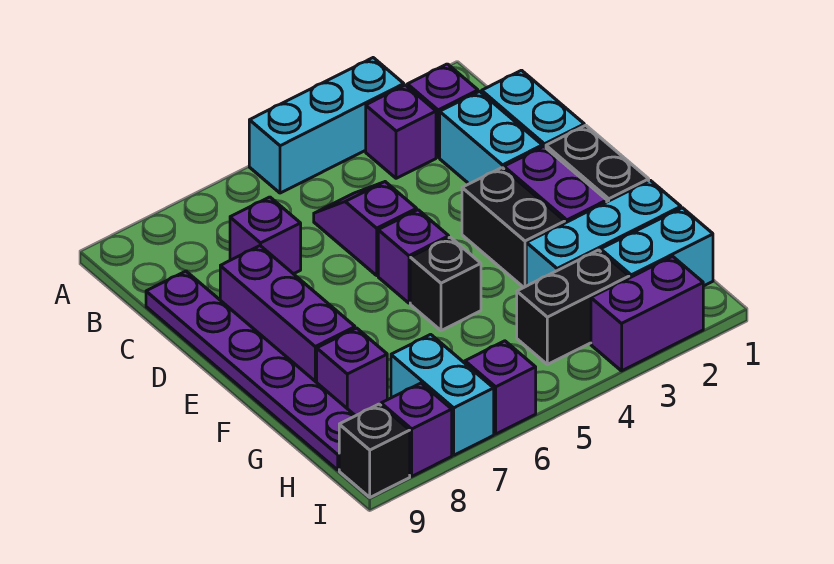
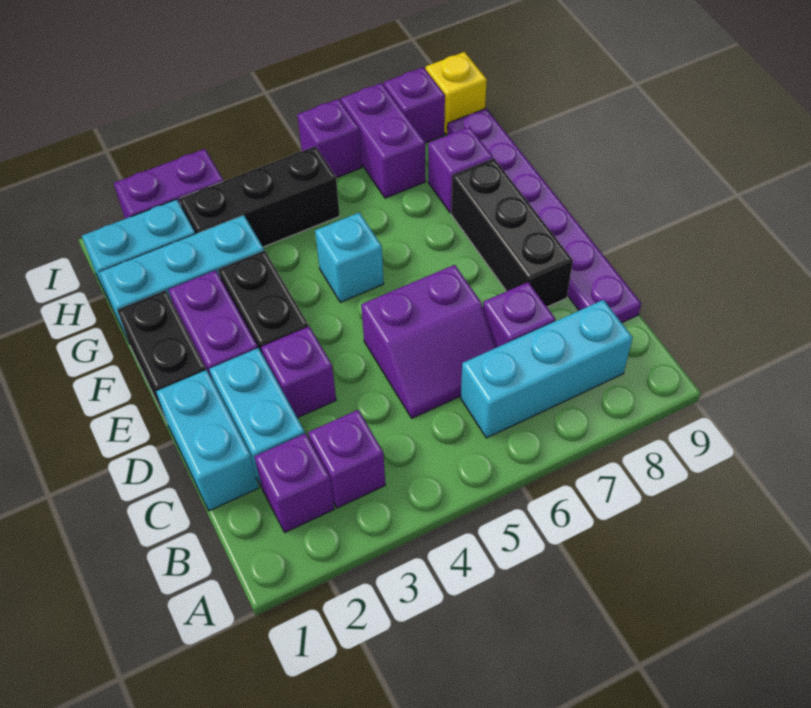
cyan 1x3 brick [249,58,404,193] -> cyan 1x3 brick moved to [461,300,633,438]
purple 1x2 slope [314,182,417,275] -> purple 2x2 slope [361,265,497,418]
purple 1x3 brick [220,246,355,382] -> black 1x3 brick [451,159,573,307]
purple 1x1 brick [378,210,449,303] -> purple 1x1 brick moved to [261,327,336,418]
black 1x1 brick [410,237,481,331] -> cyan 1x1 brick [315,213,384,302]
black 1x2 brick [517,250,629,364] -> black 1x3 brick [179,146,340,247]
cyan 1x2 brick [391,334,494,455] -> purple 1x2 brick [341,83,425,198]
black 1x1 brick [339,404,410,497] -> yellow 1x1 brick [426,52,487,135]

